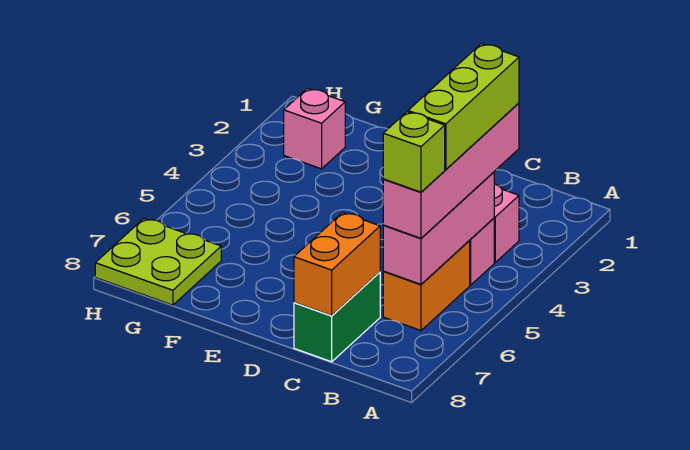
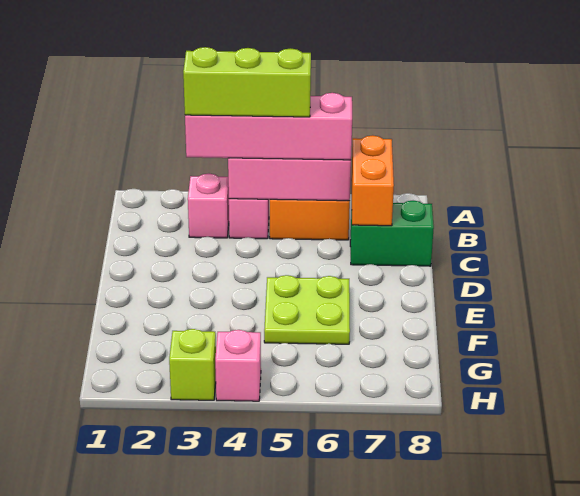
lime 1x1 brick [383,112,445,192] -> lime 1x1 brick moved to [169,329,216,400]
orange 1x2 brick [294,213,380,316] -> orange 1x2 brick turned to [351,135,394,226]
pink 1x1 brick [284,88,345,169] -> pink 1x1 brick moved to [215,330,261,401]
lime 2x2 plate [95,219,221,305] -> lime 2x2 plate moved to [264,275,350,344]

